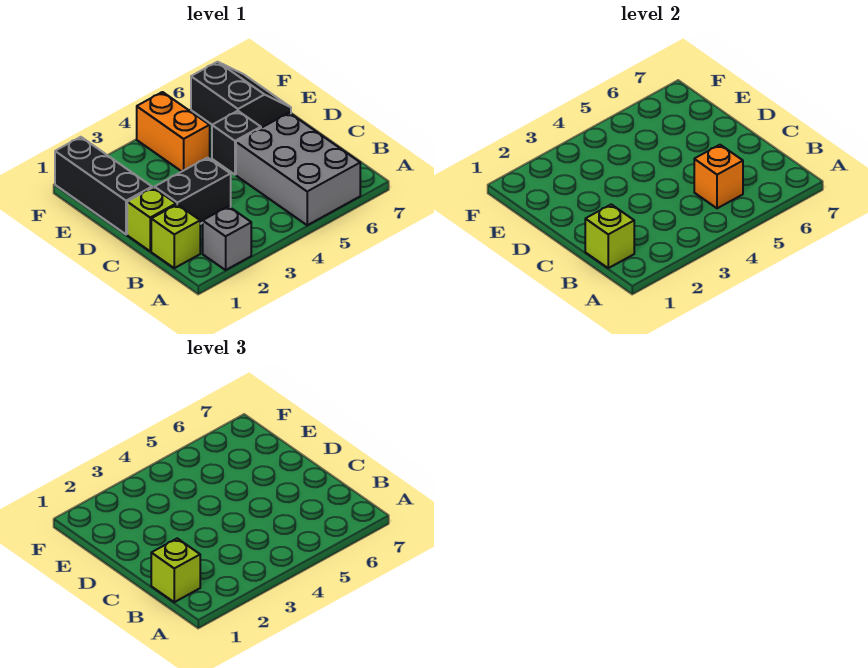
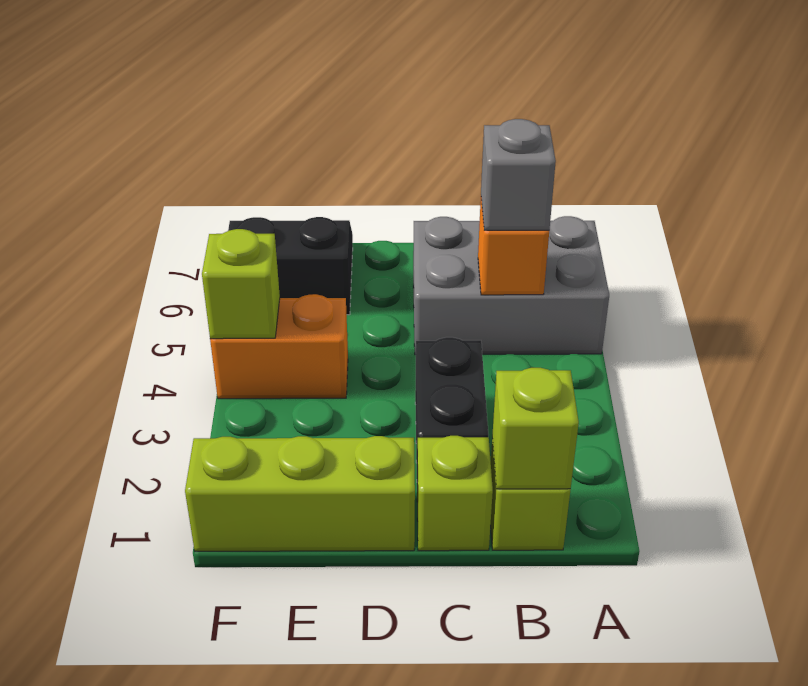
grey 1x1 brick [203,206,251,270] -> grey 1x1 brick moved to [481,119,556,230]
lime 1x1 brick [151,538,200,602] -> lime 1x1 brick moved to [202,229,280,339]
black 1x3 brick [55,137,152,234] -> lime 1x3 brick [185,436,415,551]
black 1x1 brick [212,111,261,175] -> none

